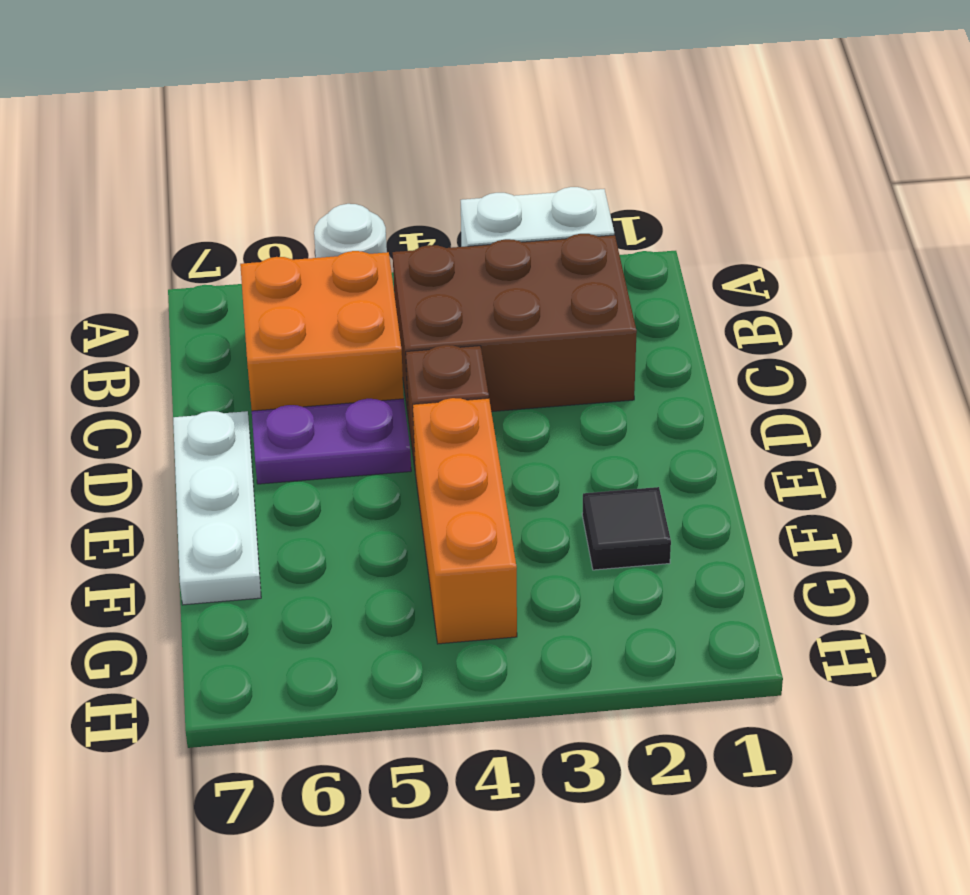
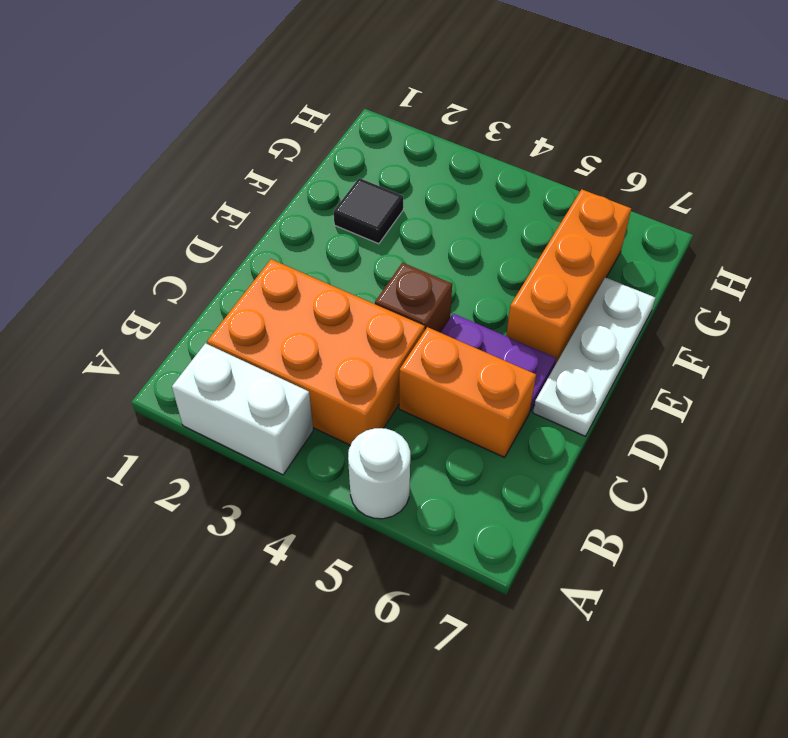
brown 2x3 brick [393,234,637,414] -> orange 2x3 brick [207,259,425,445]
orange 2x2 brick [240,251,404,411] -> orange 1x2 brick [399,327,536,458]
orange 1x3 brick [413,398,517,644] -> orange 1x3 brick moved to [506,189,631,365]

